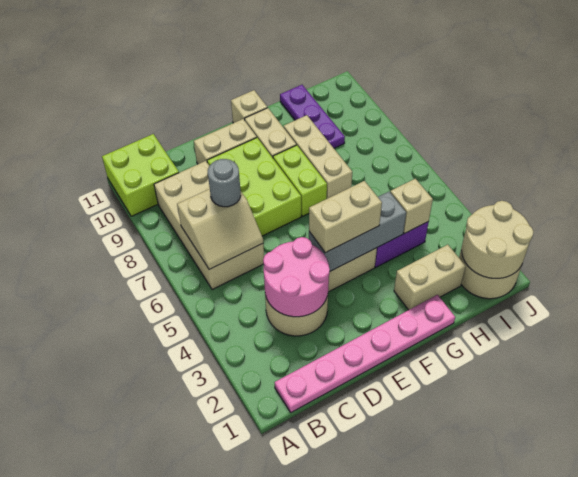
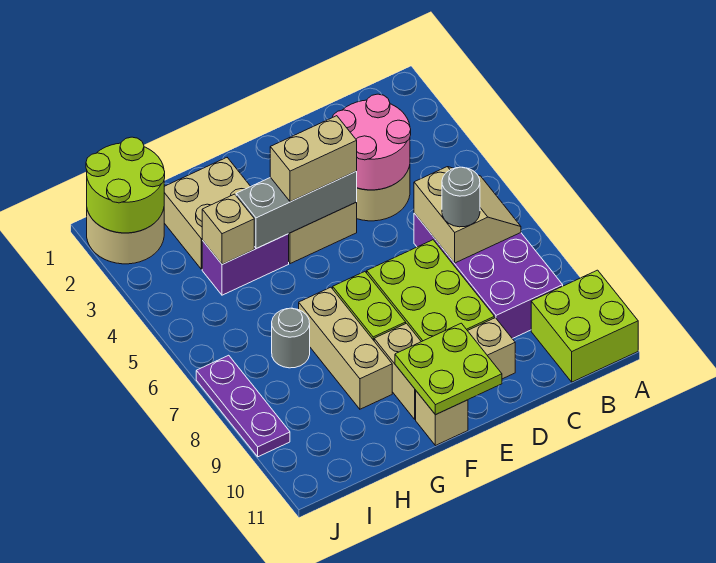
pink 1x6 plate [275,295,455,412] -> none
tan 2x4 brick [154,161,264,290] -> purple 2x4 brick [414,213,563,339]
tan 2x2 slope [177,189,263,269] -> tan 2x2 slope turned to [414,167,521,263]
none -> lime 2x2 plate [395,323,502,415]
tan 1x2 brick [394,245,466,310] -> tan 2x2 brick [164,158,251,269]
none -> grey 1x1 round brick [272,308,310,368]
purple 1x3 plate [280,85,345,148] -> purple 1x3 plate moved to [196,355,290,457]
tan 2x2 round brick [462,201,534,278] -> lime 2x2 round brick [86,137,165,233]

